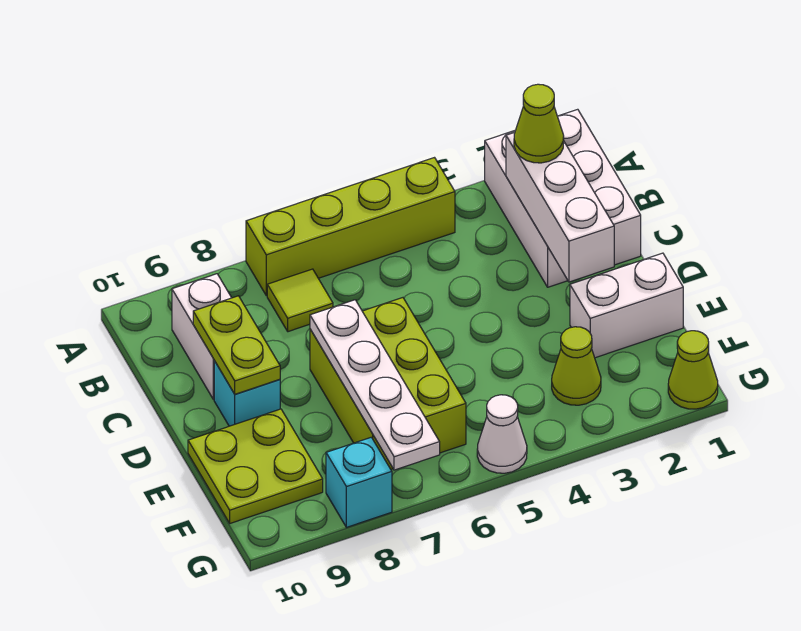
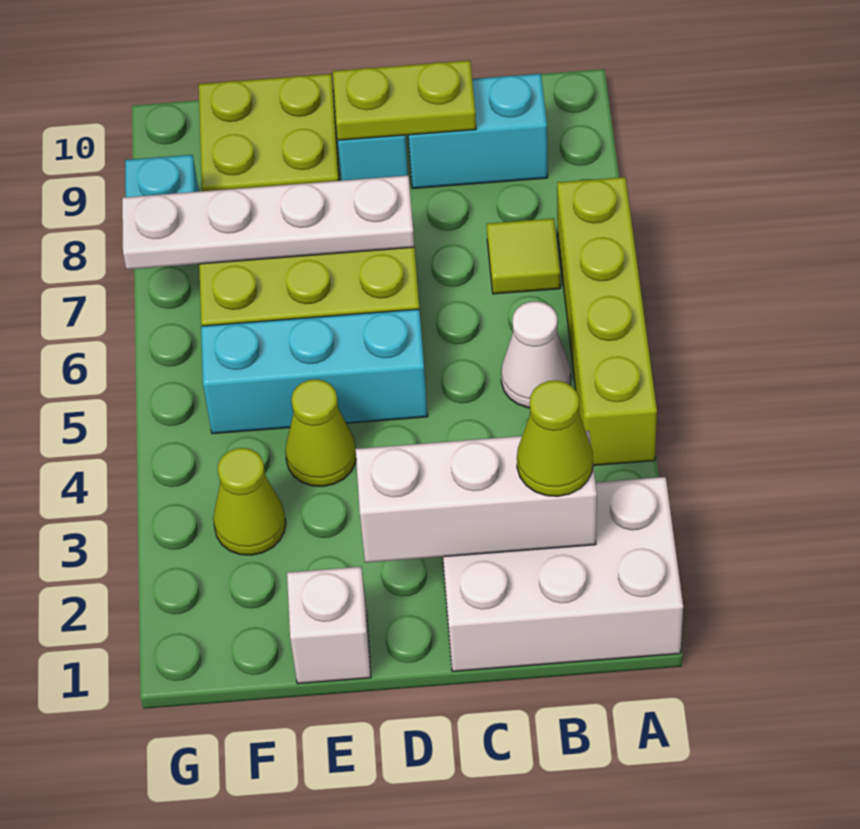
white 1x2 brick [172,274,232,400] -> cyan 1x2 brick [408,74,548,188]
none -> cyan 1x3 brick [201,309,428,434]
white 1x2 brick [570,253,683,358] -> white 1x1 brick [287,567,371,684]
lime 1x1 cone [668,331,718,409] -> lime 1x1 cone moved to [285,379,356,486]
white 1x1 cone [477,395,527,473] -> white 1x1 cone moved to [501,301,571,408]

